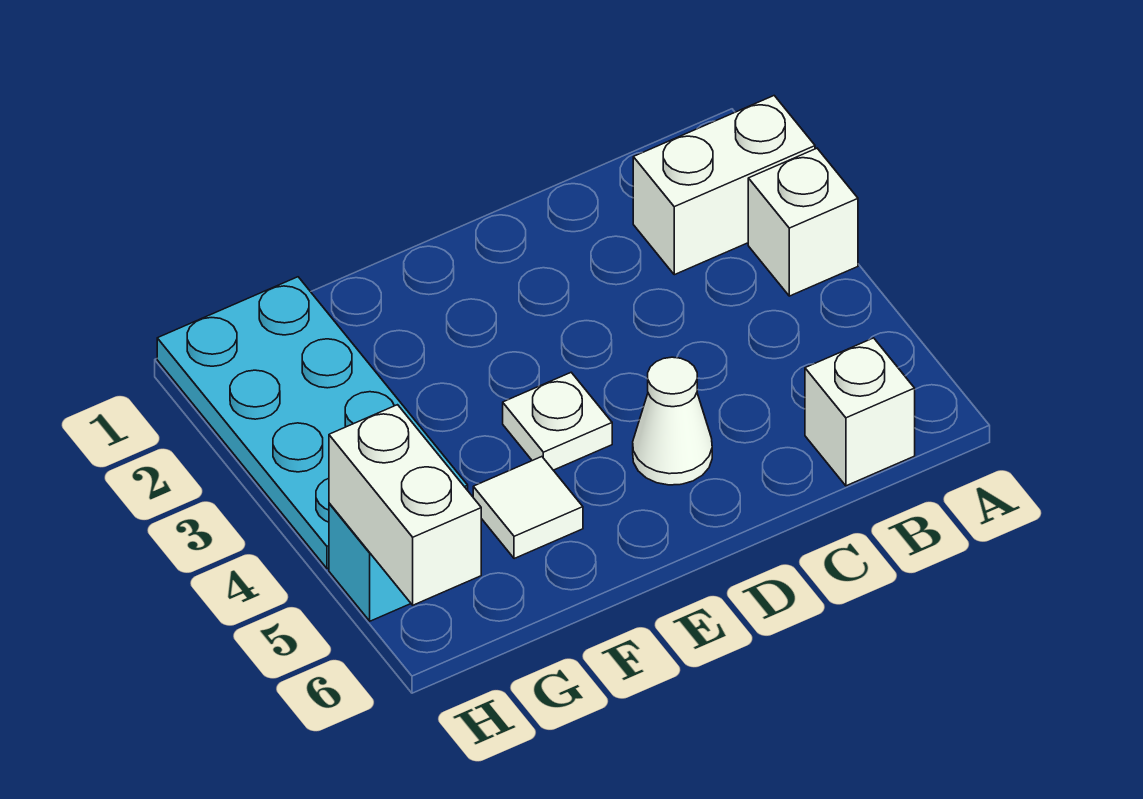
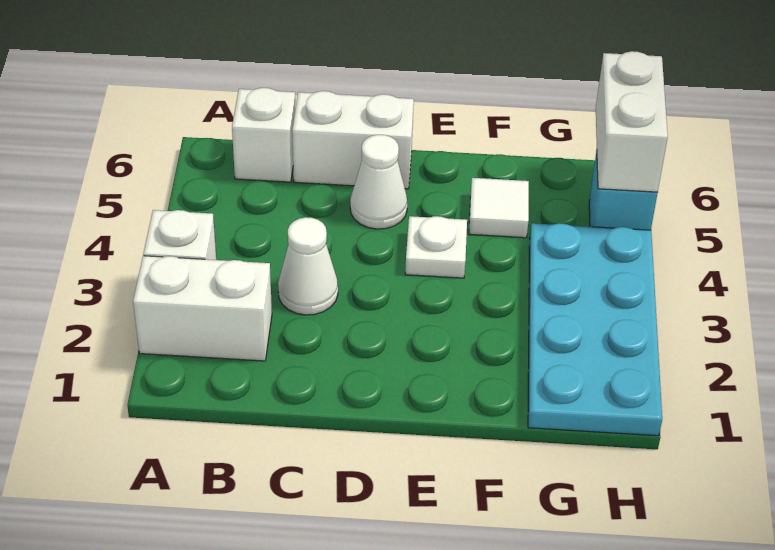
none -> white 1x1 cone [278,217,338,315]
none -> white 1x2 brick [292,91,414,189]

